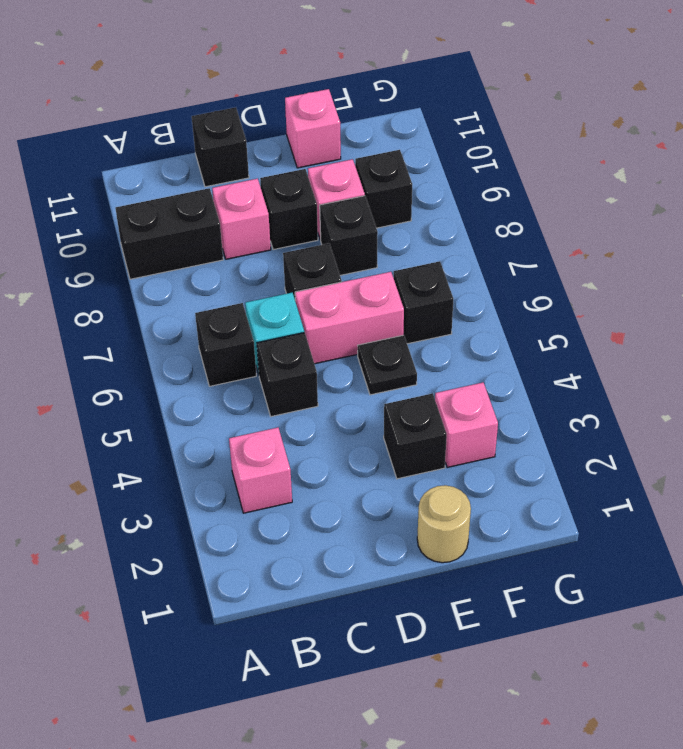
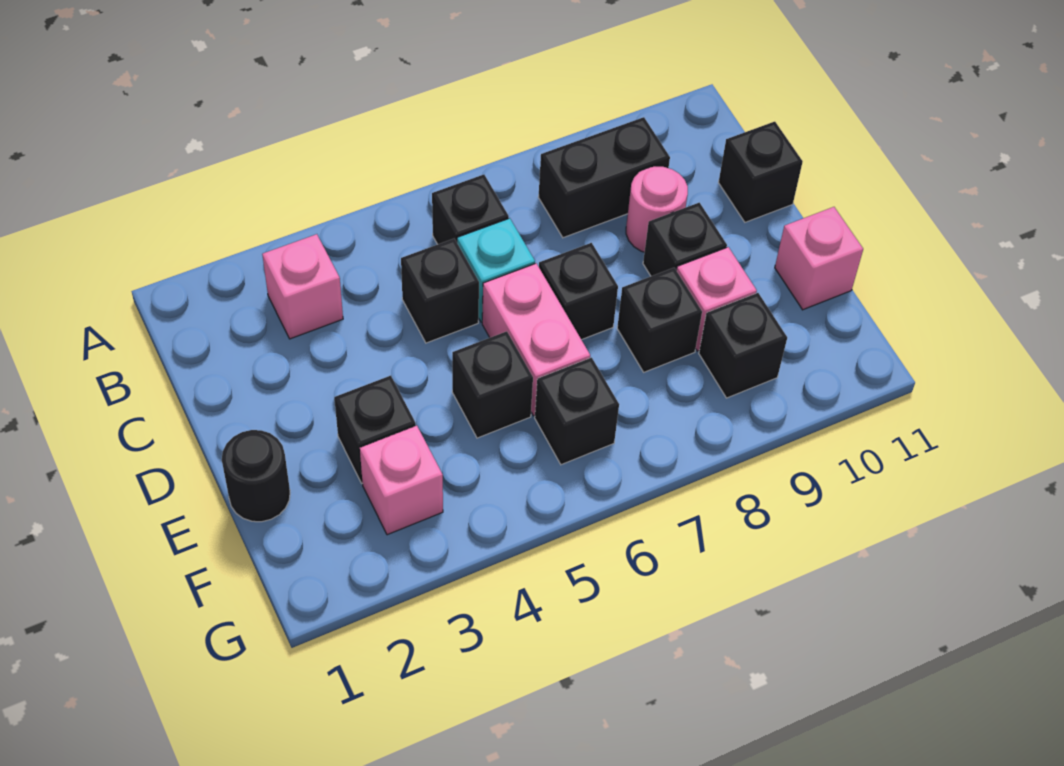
black 1x2 brick [116,188,223,279] -> black 1x2 brick turned to [538,117,670,238]
pink 1x1 brick [212,179,271,259] -> pink 1x1 round brick [626,167,688,252]
tan 1x1 round brick [417,485,471,563] -> black 1x1 round brick [222,430,290,522]
black 1x1 plate [358,335,417,395] -> black 1x1 brick [452,331,533,438]

